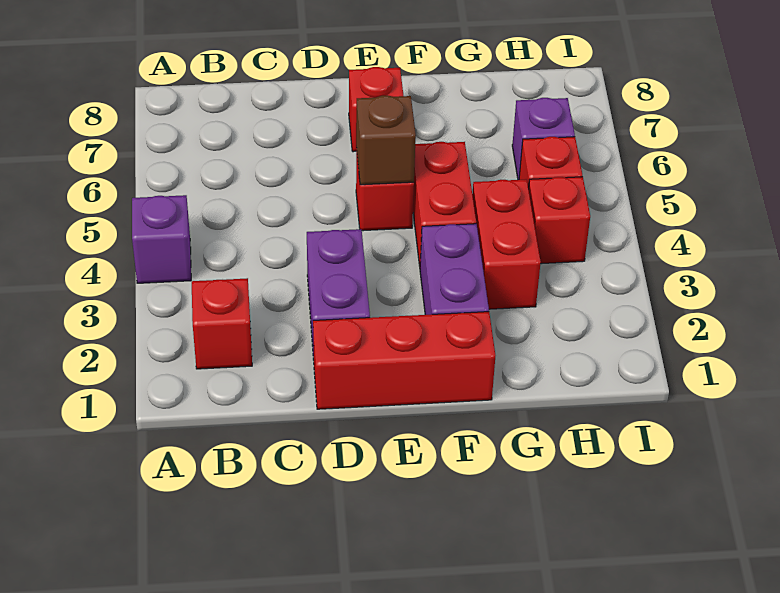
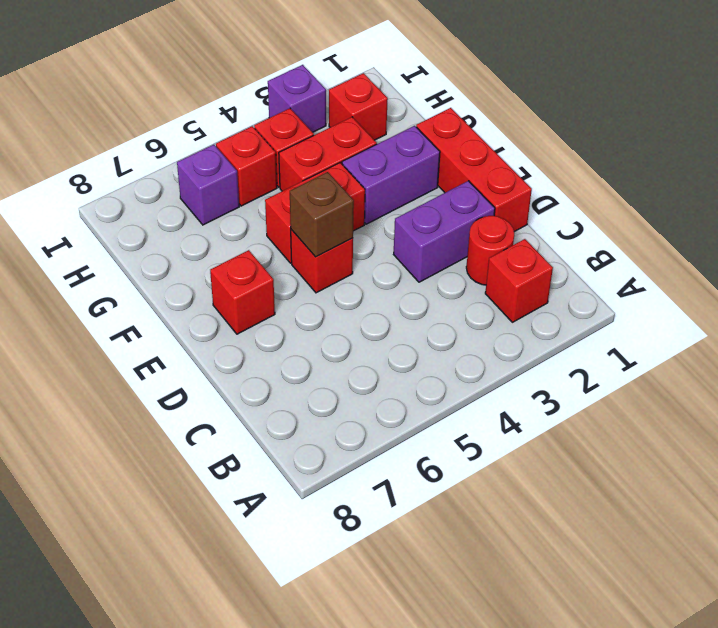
purple 1x1 brick [132,195,191,283] -> purple 1x1 brick moved to [268,65,326,132]
none -> red 1x1 round brick [466,216,514,285]
none -> red 1x1 brick [329,73,388,140]

